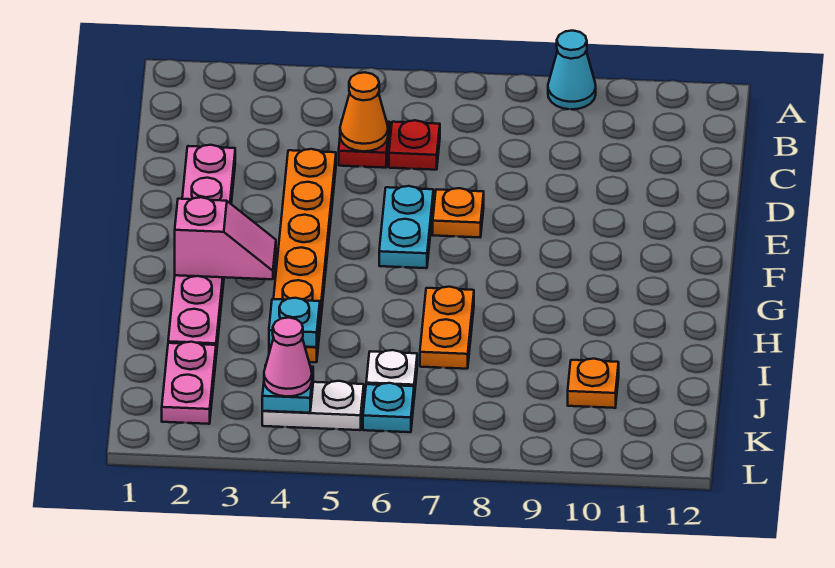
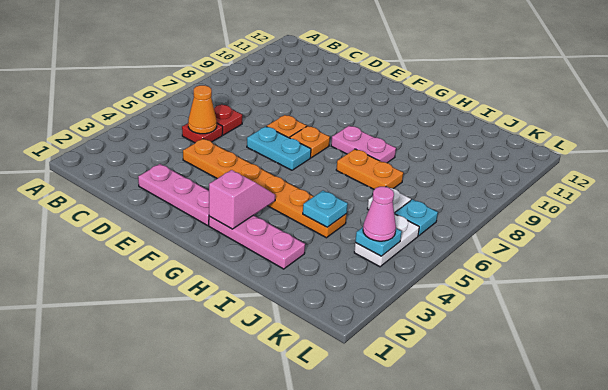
cyan 1x1 cone [548,31,596,109] -> none
pink 1x2 plate [162,342,216,424] -> pink 1x2 plate moved to [331,126,396,163]
orange 1x1 plate [568,359,619,408] -> orange 1x1 plate moved to [290,126,330,158]

